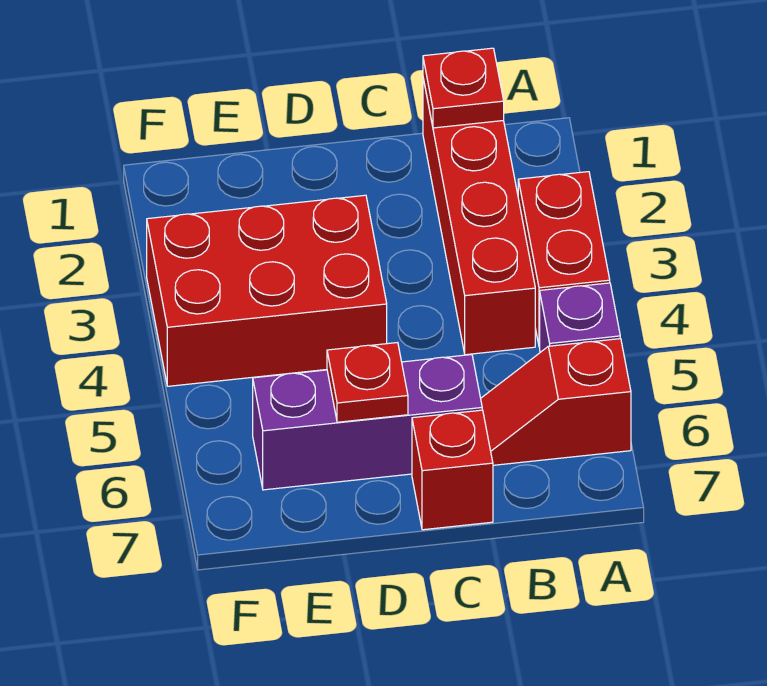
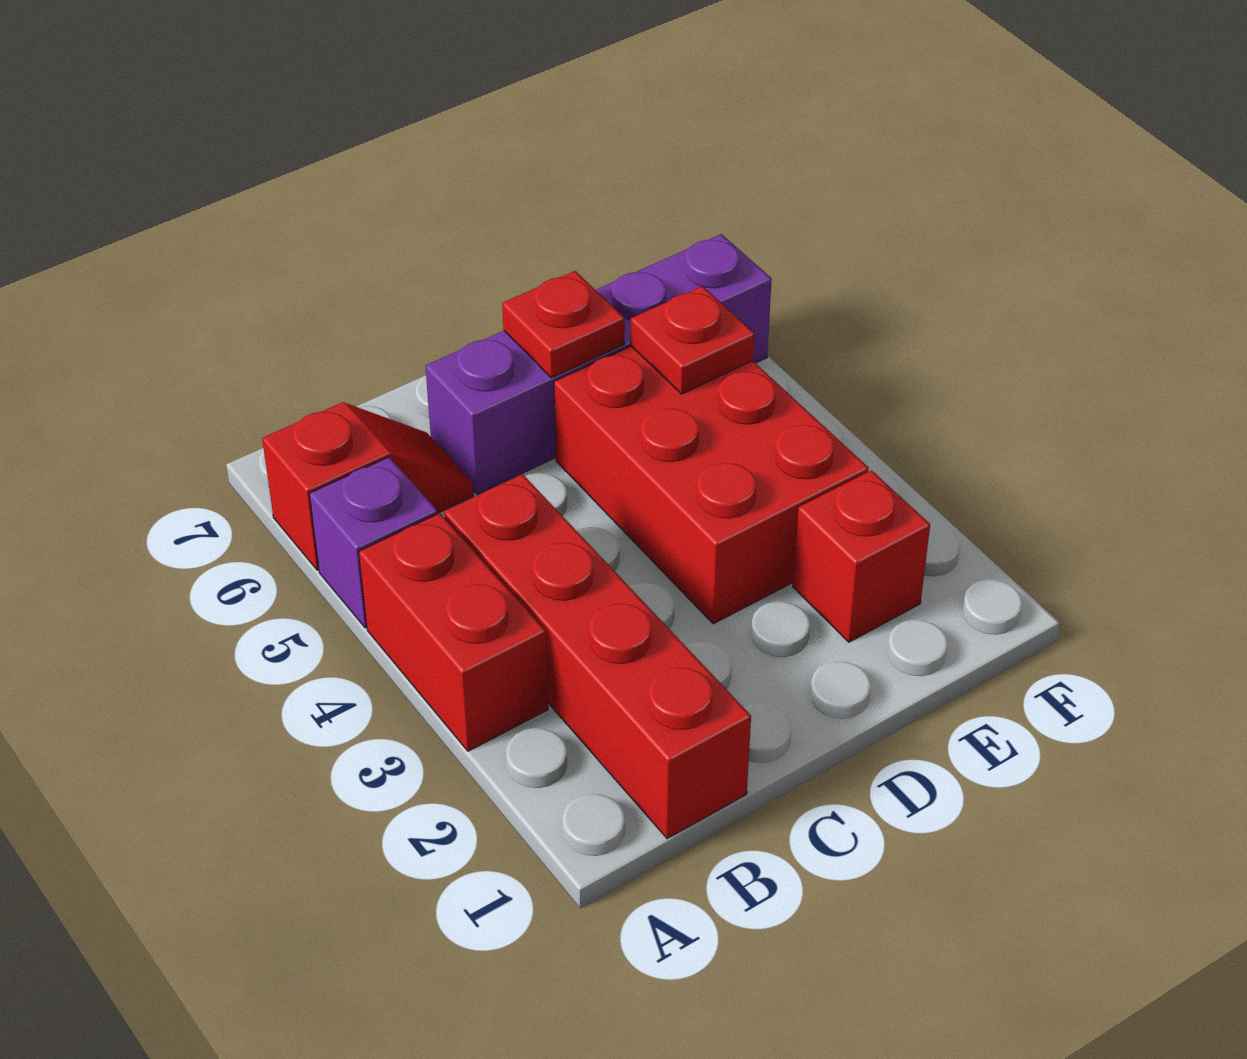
red 1x1 plate [423,48,504,128] -> red 1x1 plate moved to [631,286,755,394]
purple 1x3 brick [253,355,482,490] -> purple 1x4 brick [425,234,772,495]
red 1x1 brick [412,410,493,530] -> red 1x1 brick moved to [793,470,930,642]
red 2x3 brick [147,195,387,386] -> red 2x3 brick turned to [554,346,869,624]

